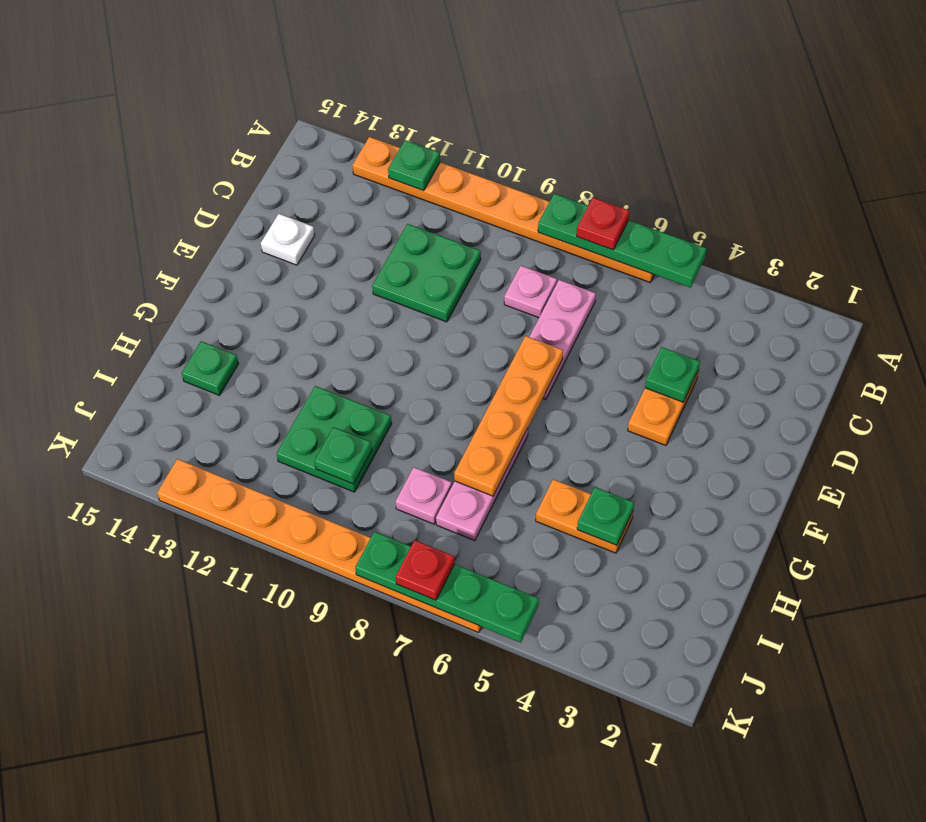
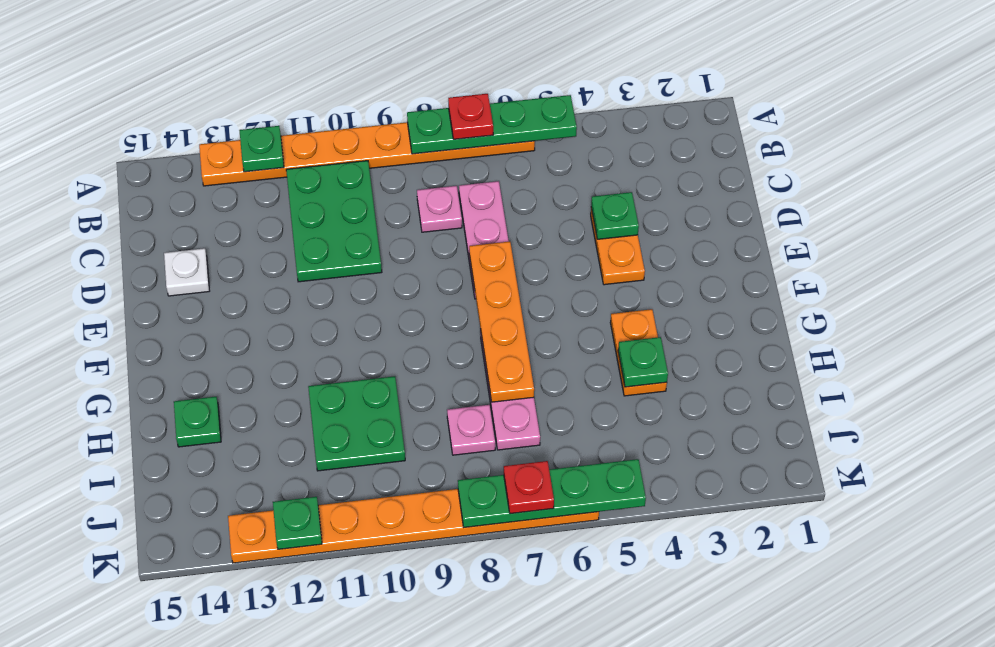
green 2x2 plate [372,224,481,322] -> green 2x3 plate [286,161,382,282]
orange 1x2 plate [536,479,633,553] -> orange 1x2 plate turned to [610,309,667,396]
green 1x1 plate [314,427,372,484] -> green 1x1 plate moved to [273,497,322,549]

